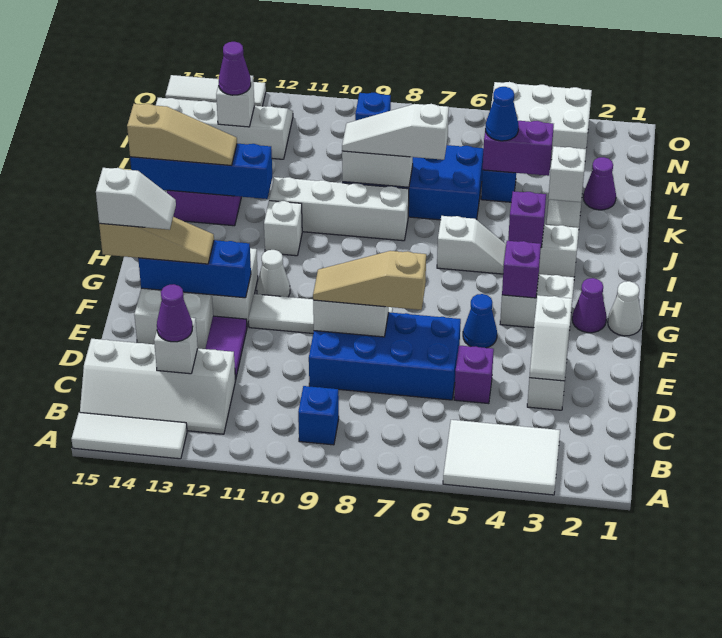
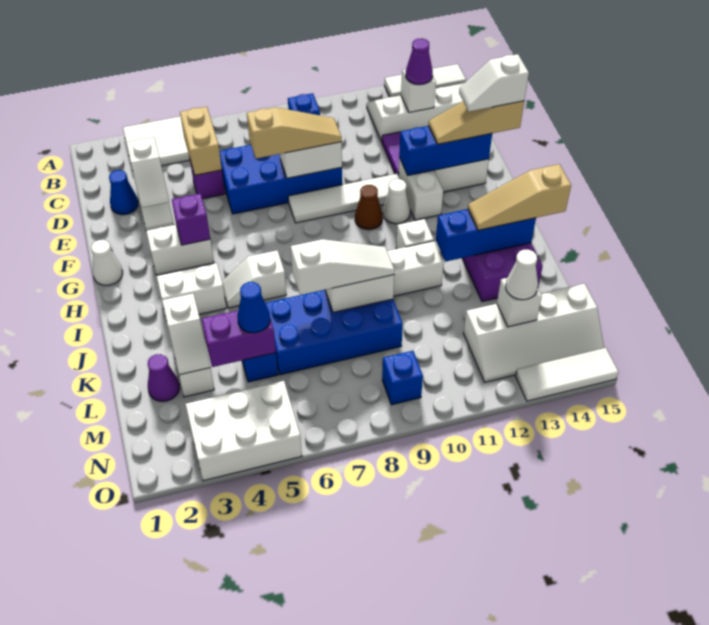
none -> tan 1x2 brick [180,107,222,175]
white 1x2 slope [529,295,572,381] -> white 1x2 slope turned to [126,137,169,208]
blue 1x1 cone [463,294,497,348] -> blue 1x1 cone moved to [109,170,138,215]
purple 1x1 cone [572,278,607,333] -> none
none -> brown 1x1 cone [355,185,383,230]
purple 1x1 brick [508,191,546,247] -> none
blue 1x4 brick [130,144,272,199] -> blue 1x3 brick [436,209,536,262]
purple 1x1 cone [219,42,251,95] -> white 1x1 cone [506,250,538,300]

